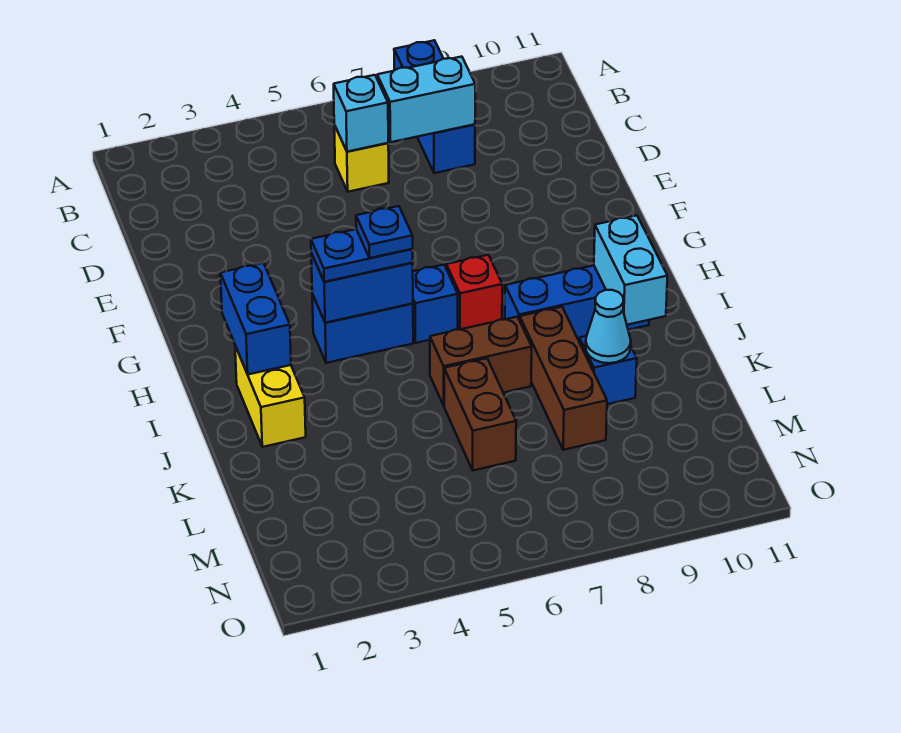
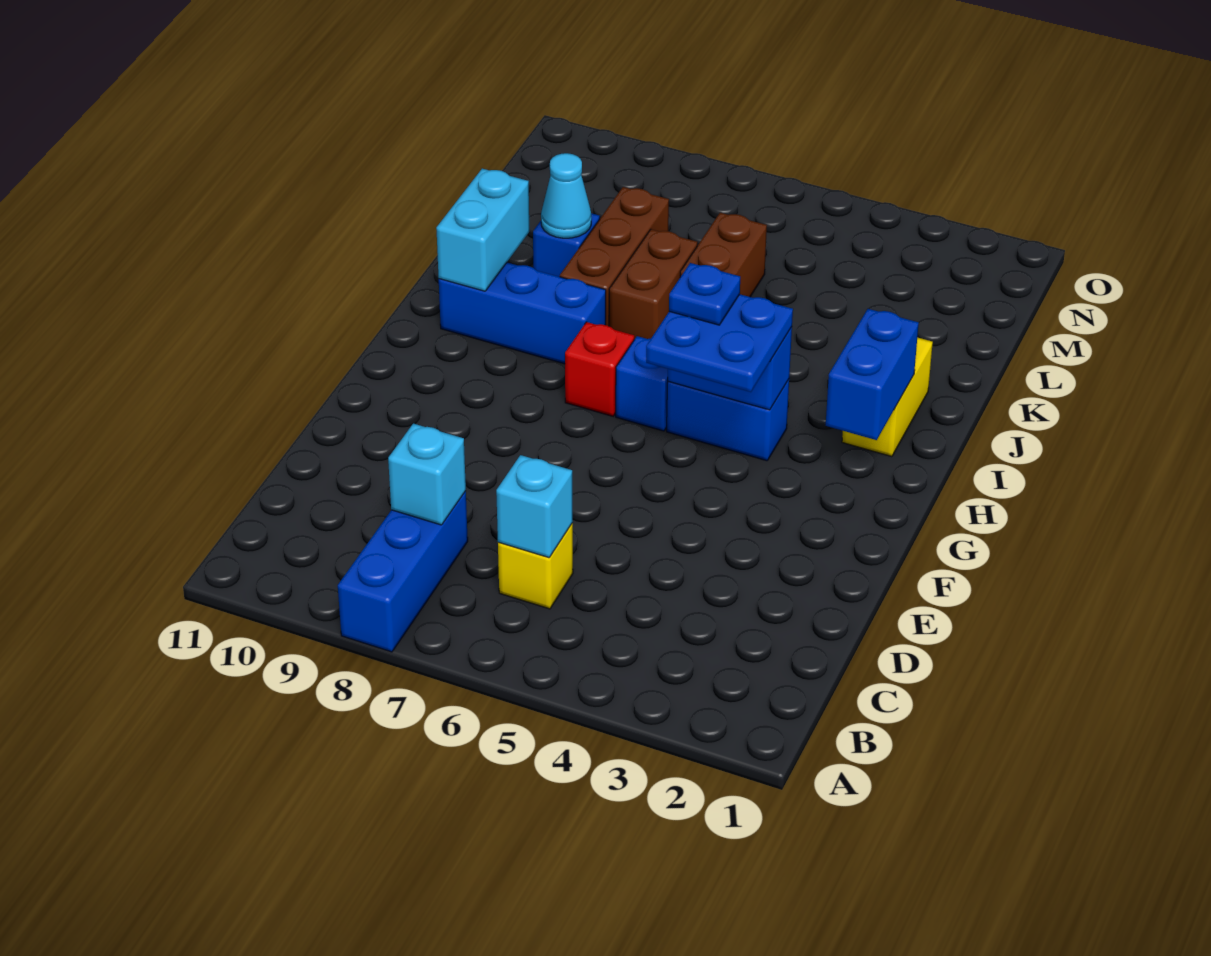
cyan 1x2 brick [377,57,475,142] -> cyan 1x1 brick [388,424,466,525]
blue 1x2 plate [311,229,413,282] -> blue 2x2 plate [646,294,793,392]
brown 1x2 brick [430,317,532,405] -> brown 1x2 brick turned to [609,229,697,339]

